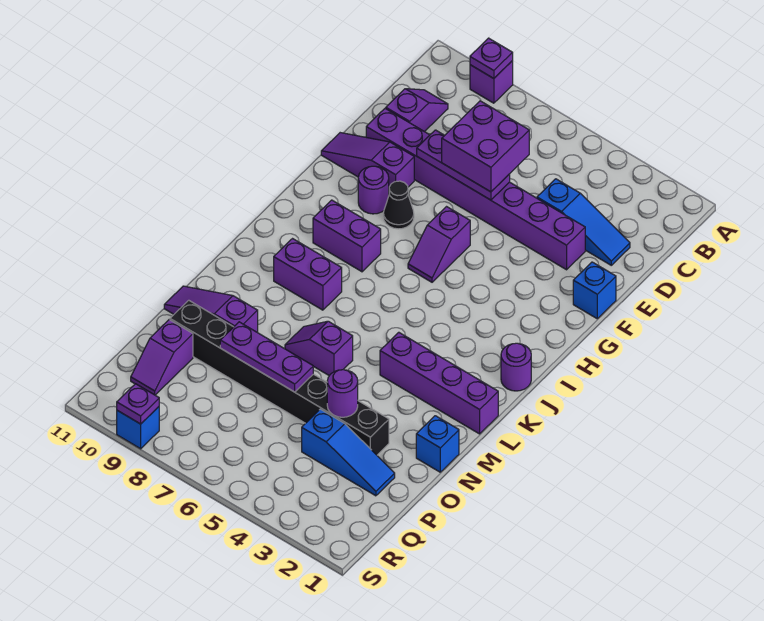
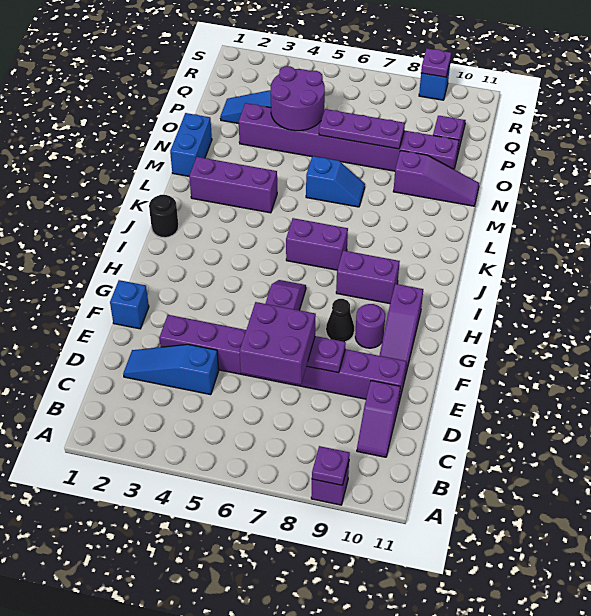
purple 1x3 slope [321,133,414,187] -> purple 1x3 slope turned to [379,284,423,380]
purple 1x1 round brick [501,343,531,391] -> black 1x1 round brick [149,195,179,238]
purple 1x2 brick [274,239,342,310] -> purple 1x2 brick moved to [286,218,348,270]
purple 1x4 brick [380,332,498,434] -> purple 1x3 brick [189,157,277,213]
purple 1x2 slope [285,321,353,376] -> blue 1x2 slope [306,156,365,207]
blue 1x1 brick [416,416,459,472] -> blue 1x2 brick [170,113,212,176]
black 1x8 brick [170,300,389,455] -> purple 1x8 brick [239,103,459,171]
purple 1x1 round brick [327,370,358,417] -> purple 2x2 round brick [271,66,325,131]

